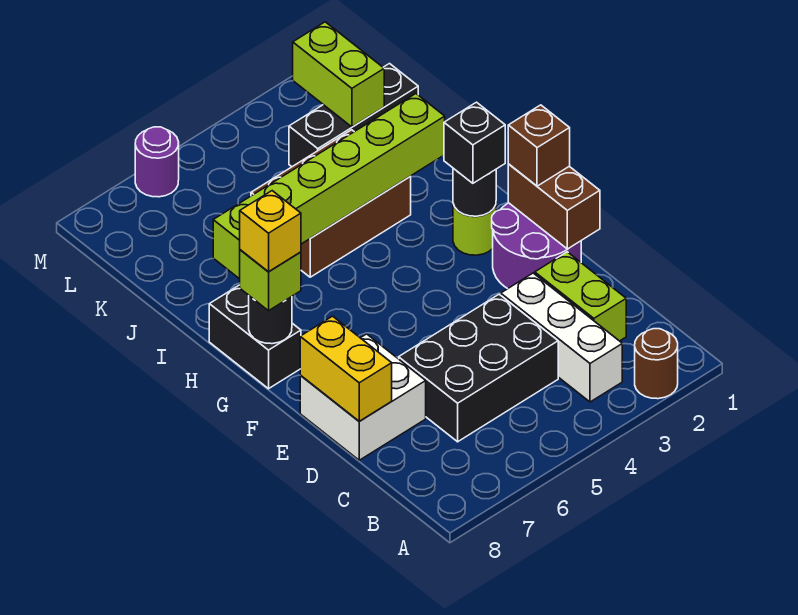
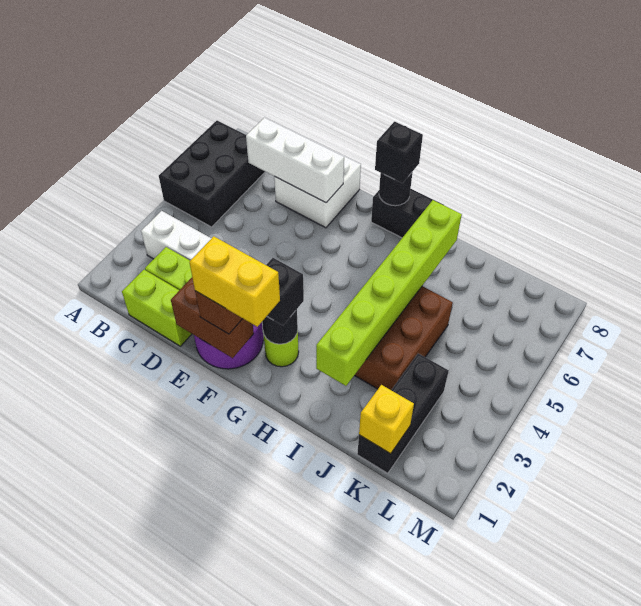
brown 1x1 round brick [635,329,678,399] -> none
black 2x3 brick [399,294,558,442] -> black 2x3 brick moved to [159,121,265,227]
none -> white 1x3 brick [246,118,344,203]
yellow 1x2 brick [300,316,392,421] -> yellow 1x2 brick moved to [189,236,280,327]
lime 1x1 brick [240,250,301,311] -> black 1x1 brick [375,122,423,183]
yellow 1x1 brick [240,191,301,272] -> yellow 1x1 brick moved to [359,385,414,454]
lime 1x2 brick [293,22,384,127] -> lime 1x2 brick moved to [122,270,192,346]
purple 1x1 round brick [135,127,179,197] -> none

